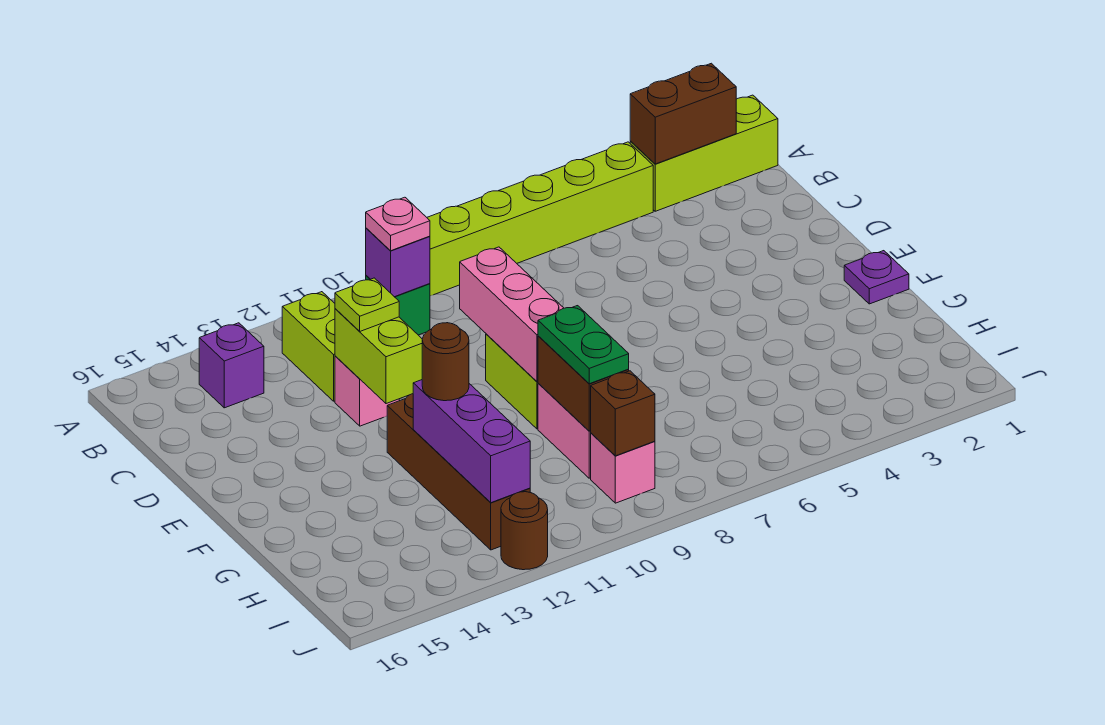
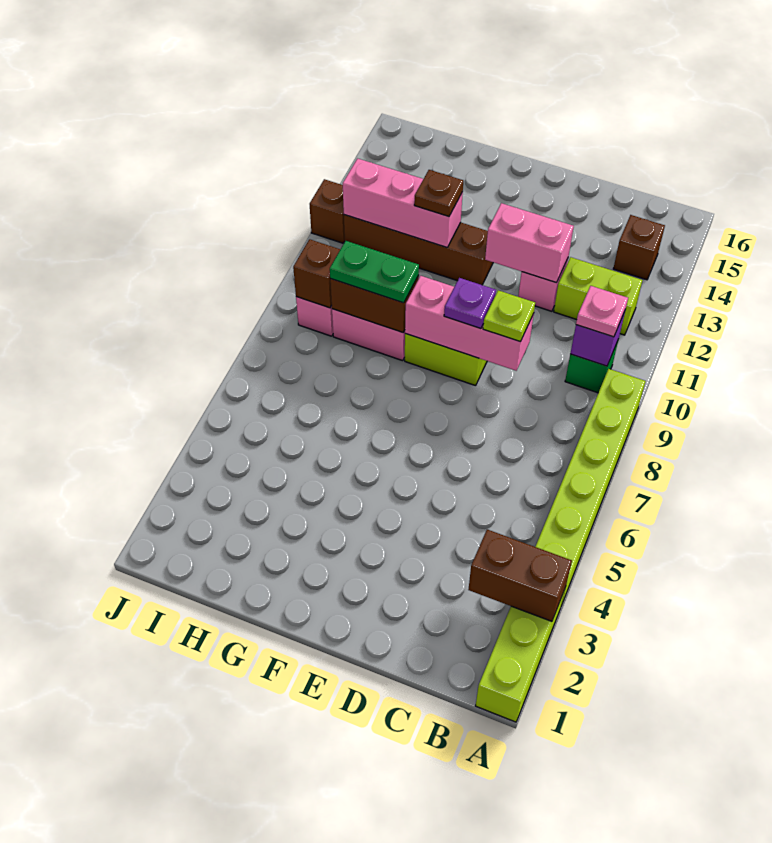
brown 1x2 brick [630,63,736,164] -> brown 1x2 brick turned to [468,530,572,621]
purple 1x1 brick [199,323,264,408] -> brown 1x1 brick [613,215,665,280]
lime 1x2 brick [335,309,422,404] -> pink 1x2 brick [485,203,574,283]
lime 1x1 plate [335,278,399,331] -> lime 1x1 plate moved to [483,290,535,342]
purple 1x1 plate [844,251,909,304] -> purple 1x1 plate moved to [444,278,496,329]
purple 1x3 brick [413,380,530,503] -> pink 1x3 brick [343,159,463,247]
brown 1x1 round brick [422,323,469,401] -> brown 1x1 plate [414,170,463,217]
brown 1x1 round brick [501,492,548,570] -> brown 1x1 brick [310,179,345,243]

